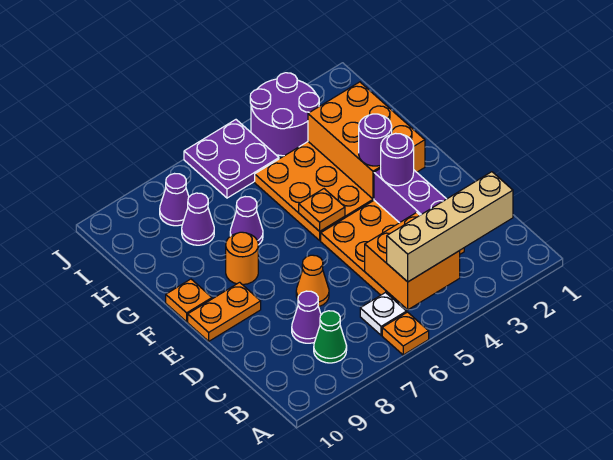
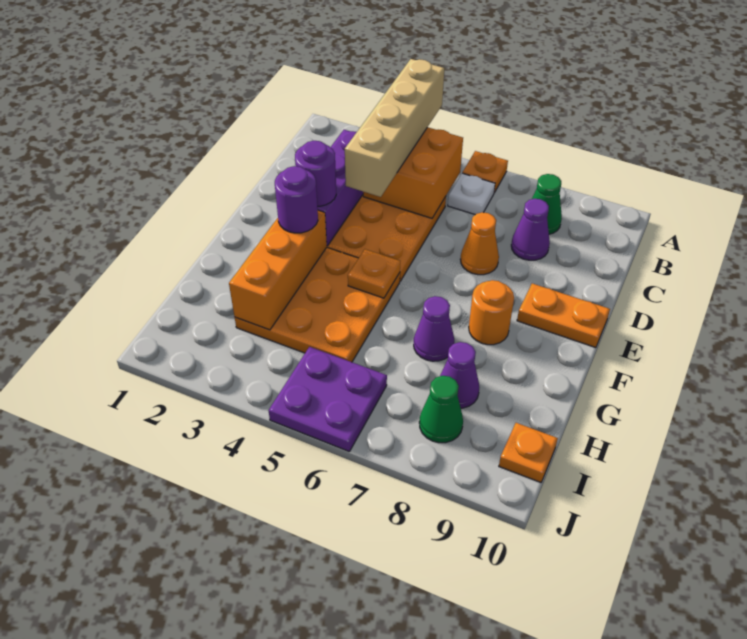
tan 1x4 brick [387,172,513,282] -> tan 1x4 brick turned to [345,59,444,197]
orange 2x3 brick [308,82,425,199] -> orange 1x3 brick [229,211,327,330]
orange 1x1 plate [166,279,212,322] -> orange 1x1 plate moved to [499,423,558,482]
purple 2x2 round brick [250,73,319,156] -> none
purple 1x1 cone [160,174,189,226] -> green 1x1 cone [419,376,463,443]

